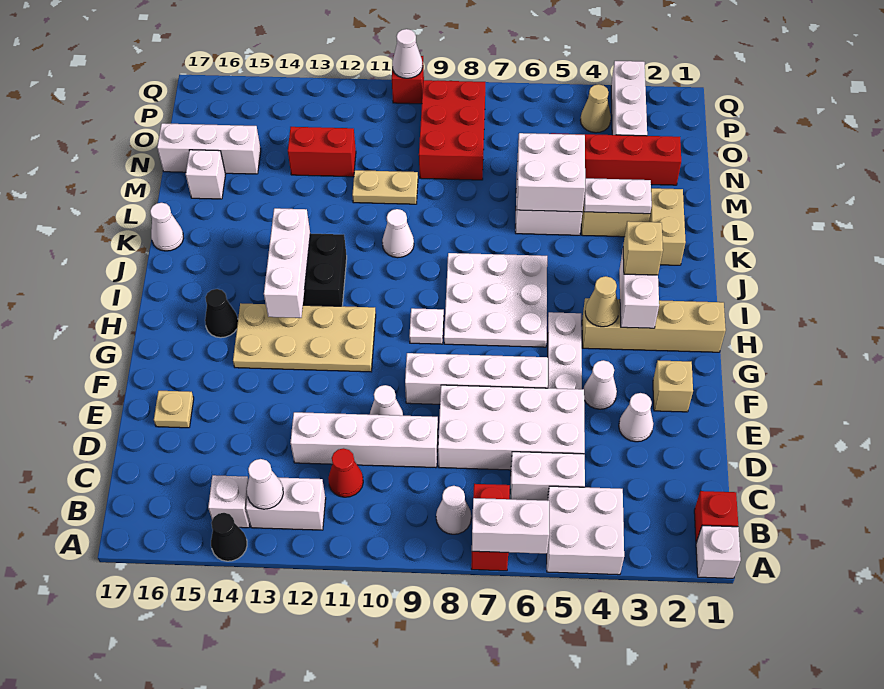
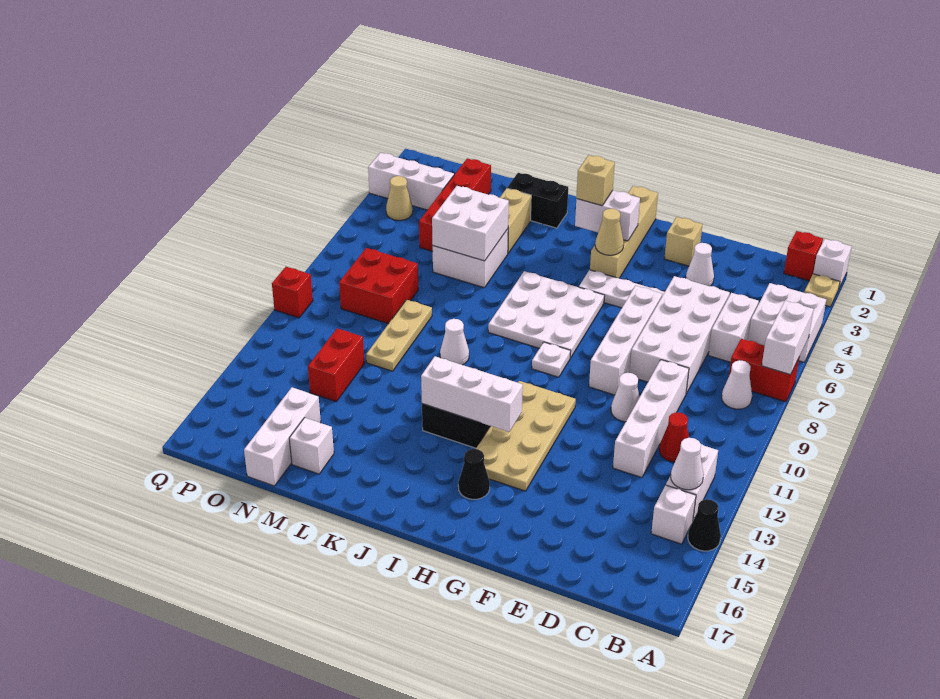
tan 1x1 plate [154,391,194,428] -> tan 1x1 plate moved to [804,274,840,307]
white 1x1 cone [584,360,617,409] -> none
tan 1x2 brick [649,188,686,265] -> black 1x2 brick [507,173,568,228]
white 1x1 cone [150,203,184,251] -> none
white 1x2 plate [584,178,652,214] -> none
tan 1x2 plate [352,170,418,204] -> tan 1x3 plate [366,300,432,371]
red 2x3 brick [419,80,485,180] -> red 2x2 brick [339,248,418,324]
white 1x1 cone [392,29,423,78] -> none

